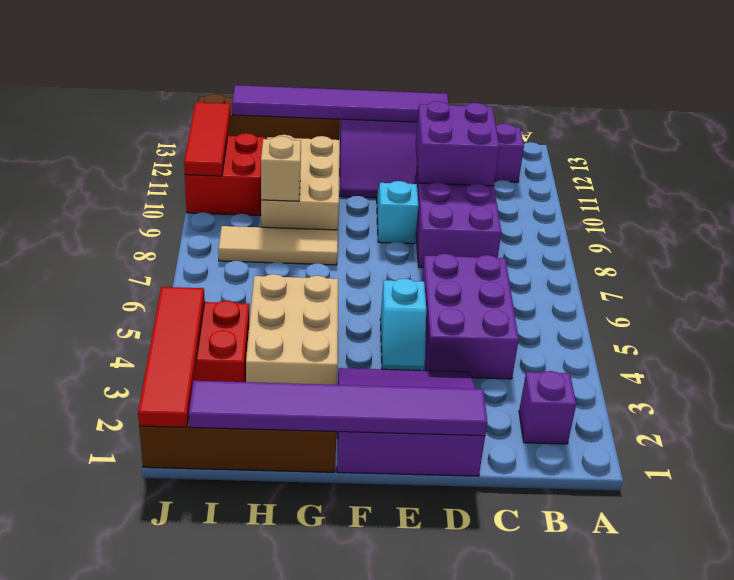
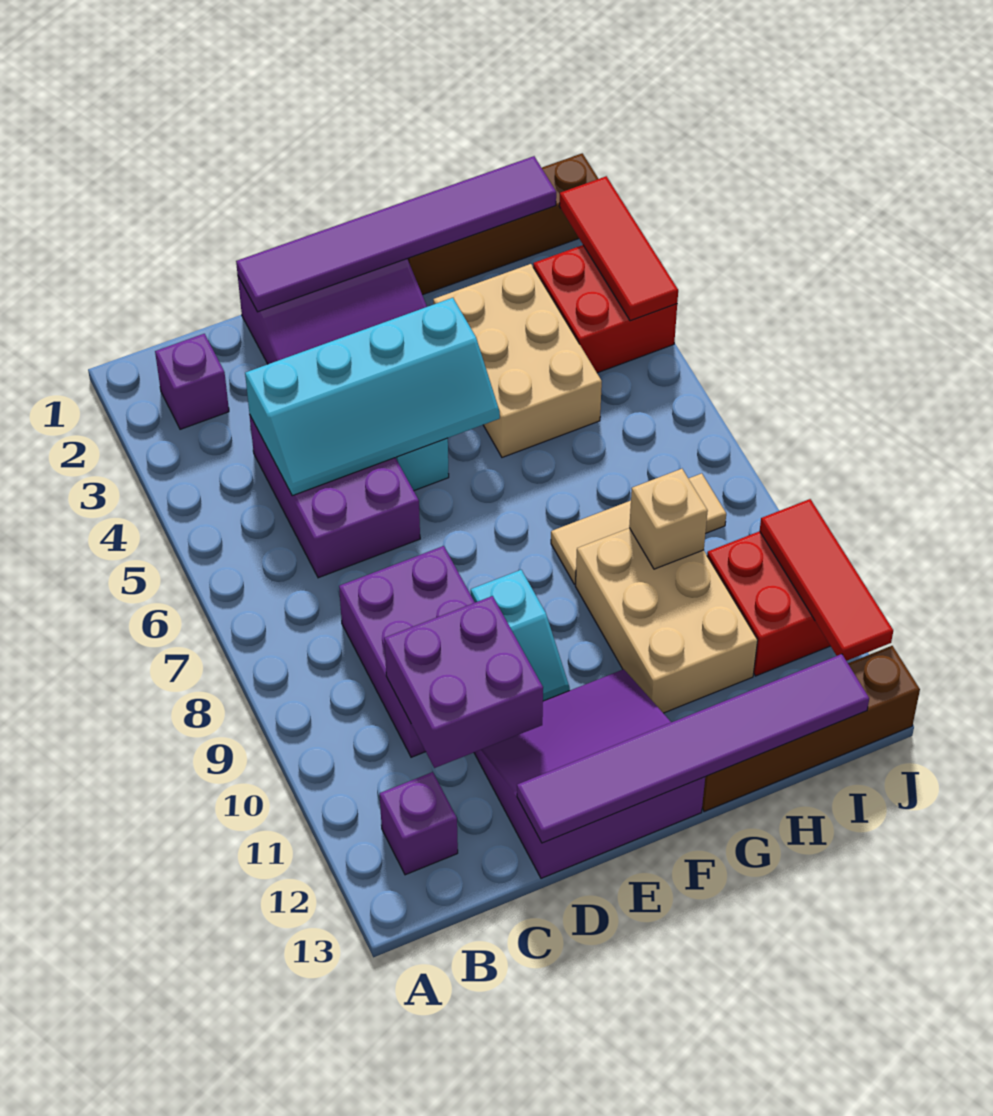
none -> cyan 2x4 slope [245,298,500,496]
red 1x4 tile [138,287,205,427] -> red 1x3 tile [559,176,678,321]

